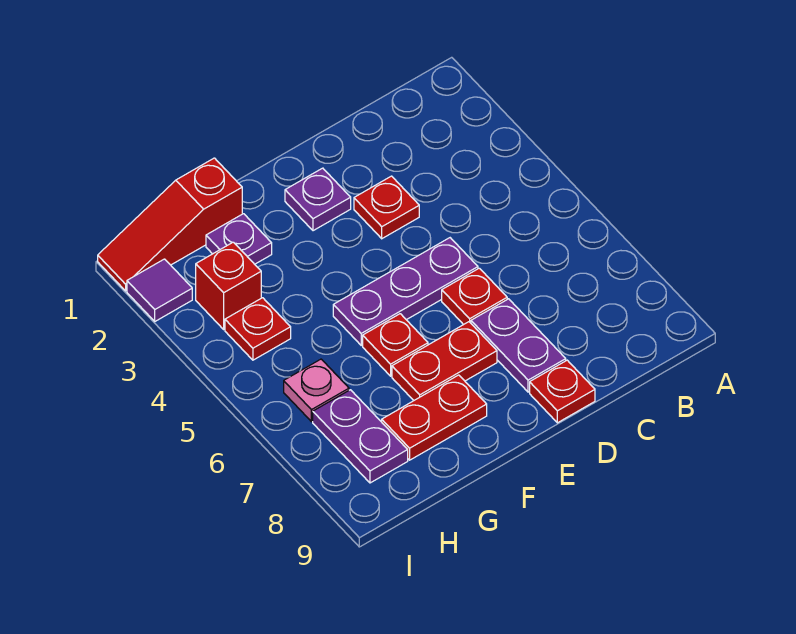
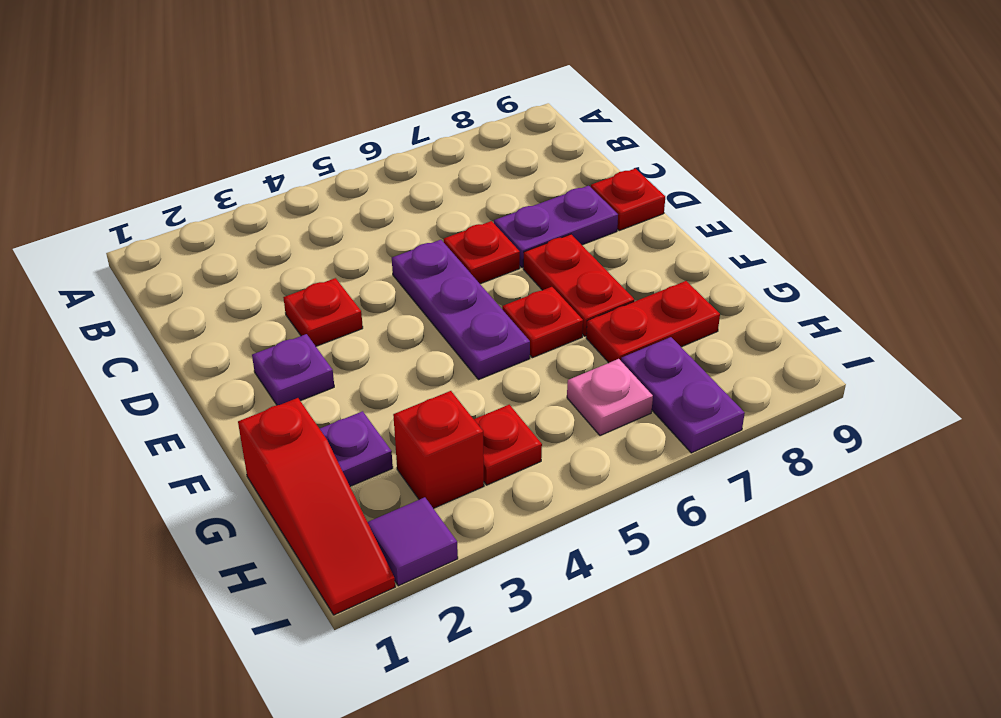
red 1x2 plate [382,375,487,460] -> red 1x2 plate turned to [586,281,720,363]
purple 1x2 plate [313,390,408,483] -> purple 1x2 plate turned to [621,337,745,453]

